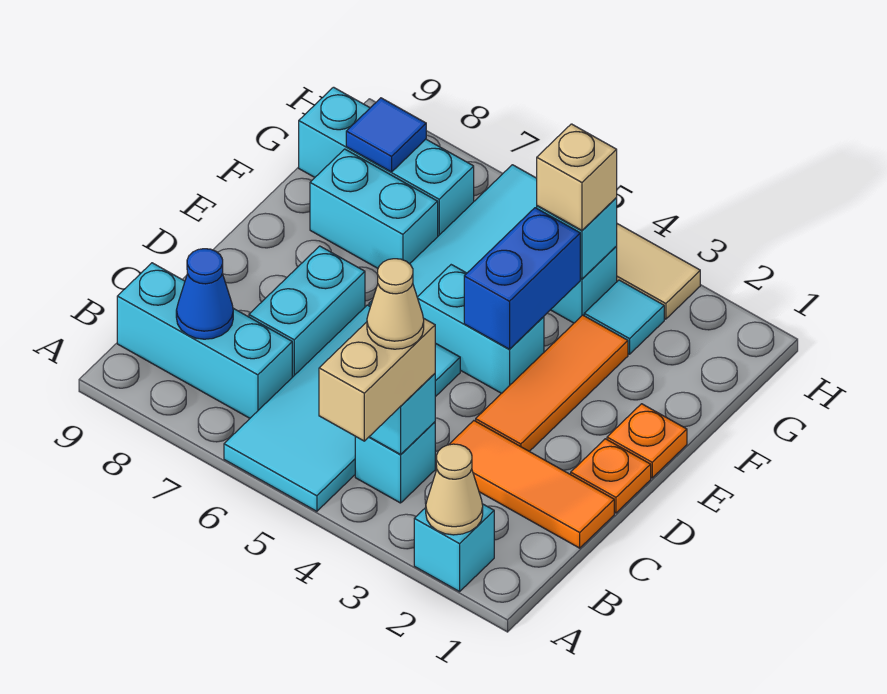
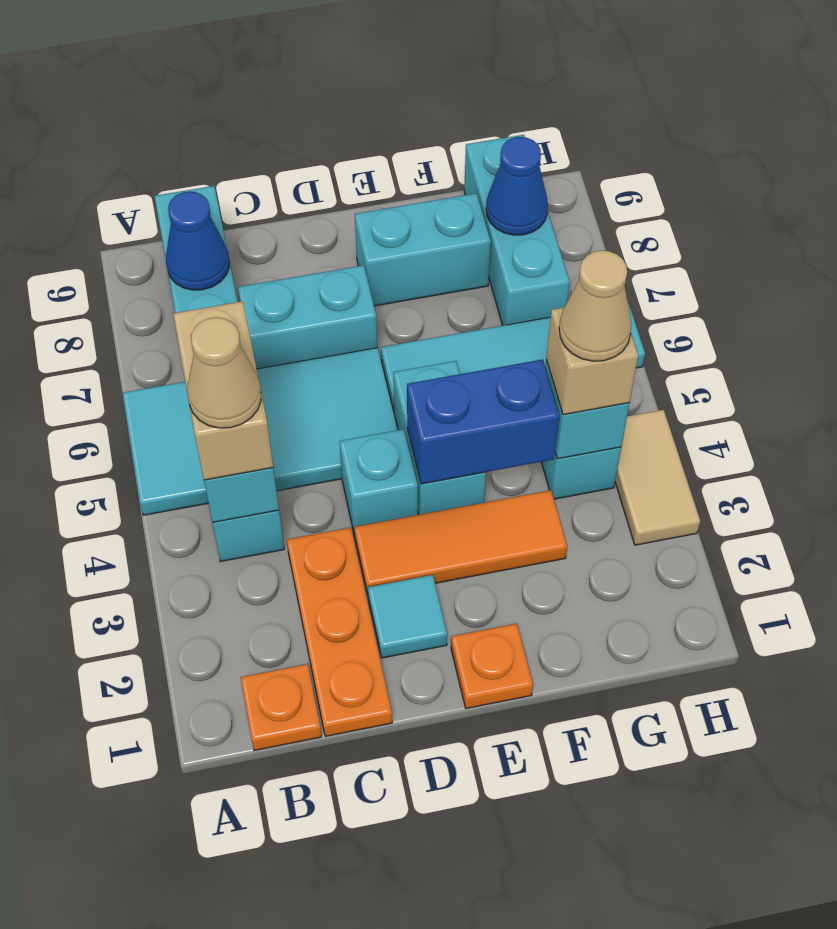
cyan 1x1 brick [414,504,494,592] -> cyan 1x1 brick moved to [340,429,418,536]
tan 1x1 cone [426,444,483,535] -> tan 1x1 cone moved to [559,250,632,361]
tan 1x2 brick [319,318,435,441] -> tan 1x2 brick turned to [173,301,273,480]
orange 1x3 tile [449,421,614,548] -> orange 1x3 plate [287,528,392,736]
orange 1x1 plate [571,439,651,513] -> orange 1x1 plate moved to [241,664,322,750]
cyan 1x2 brick [310,149,438,268] -> cyan 1x2 brick turned to [355,193,491,306]
cyan 1x1 tile [584,280,664,354] -> cyan 1x1 tile moved to [368,575,447,658]
blue 1x1 tile [346,98,426,172] -> blue 1x1 cone [486,137,548,235]

